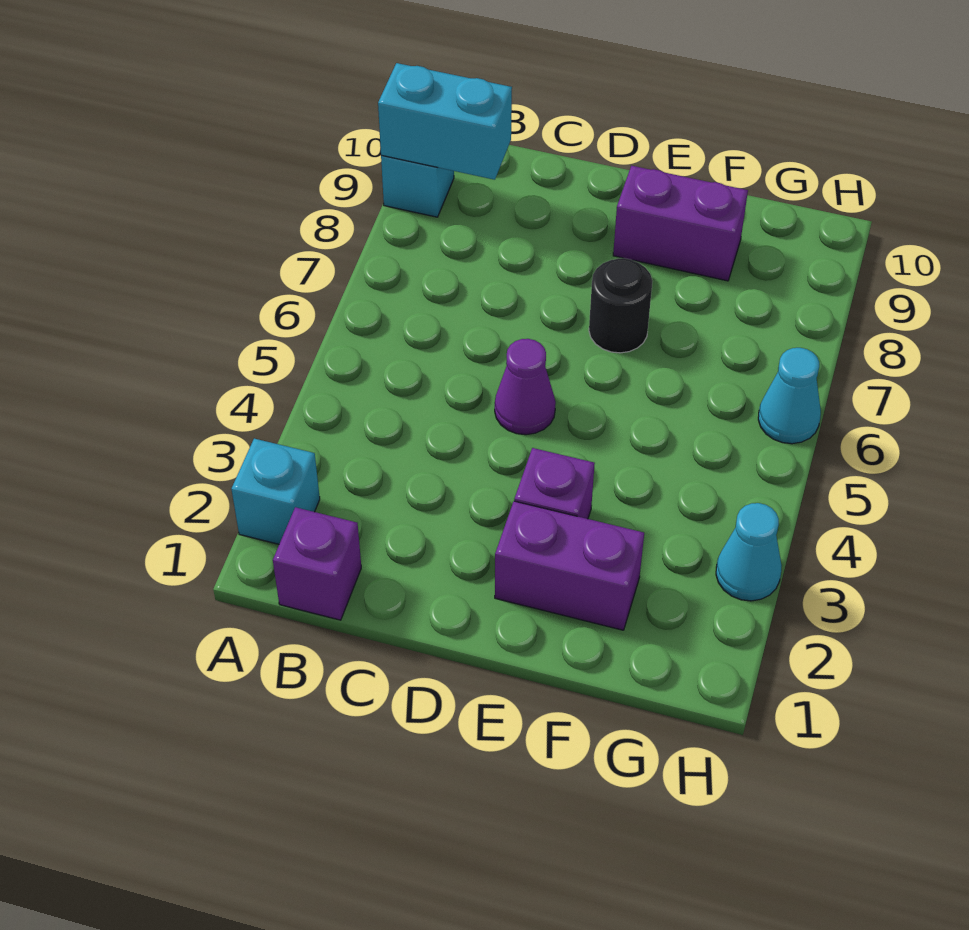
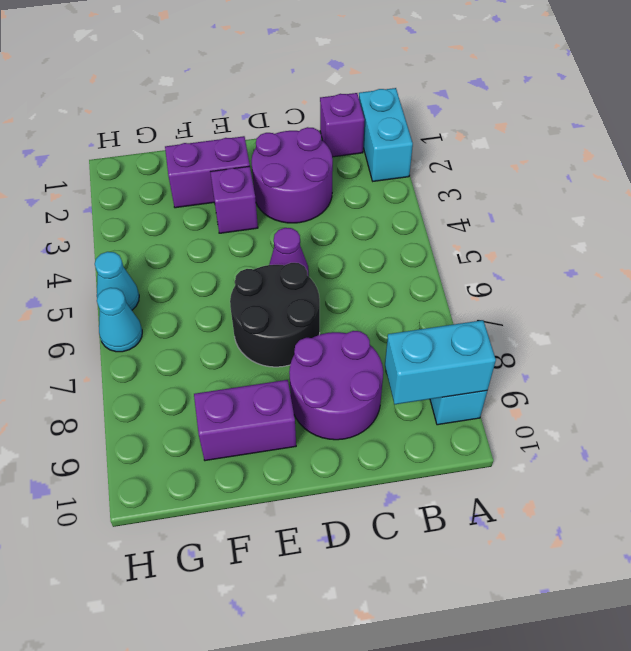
cyan 1x1 brick [231,439,320,544] -> cyan 1x2 brick [359,88,413,181]
none -> purple 2x2 round brick [251,127,333,223]
none -> purple 2x2 round brick [289,331,383,440]
black 1x1 round brick [589,258,652,353] -> black 2x2 round brick [230,263,320,367]
cyan 1x1 cone [716,503,782,601] -> cyan 1x1 cone moved to [95,252,139,310]

